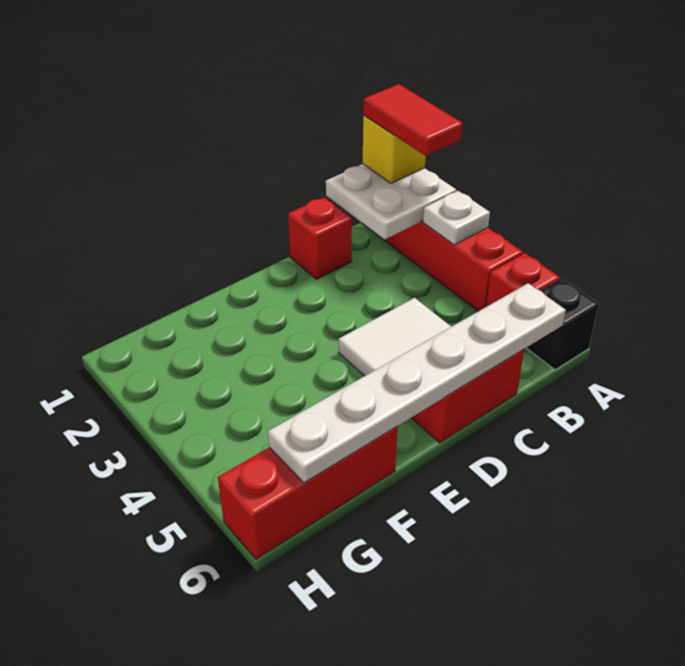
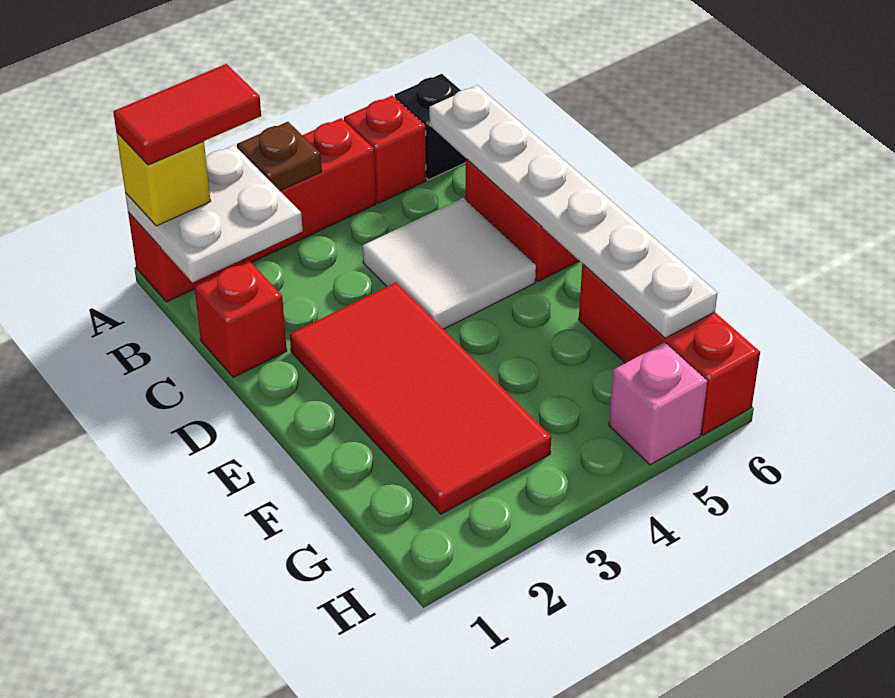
white 1x1 plate [423,191,490,245] -> brown 1x1 plate [237,122,322,191]
none -> red 2x4 tile [290,282,551,514]
none -> pink 1x1 brick [609,342,707,465]

